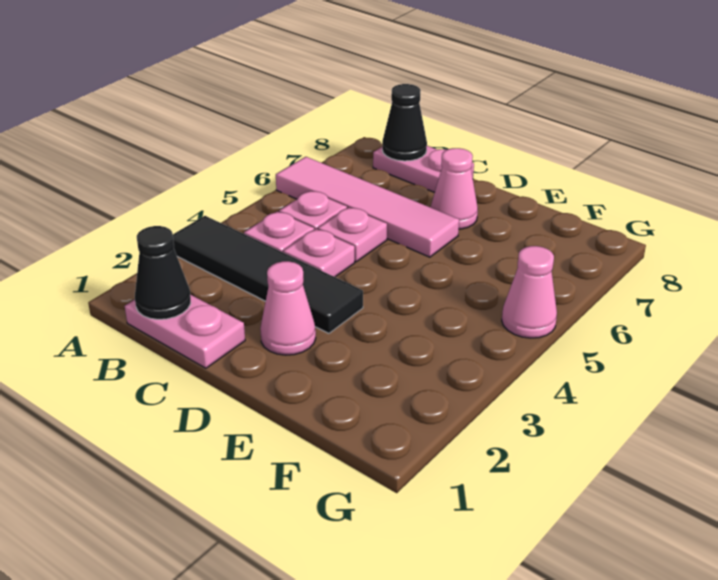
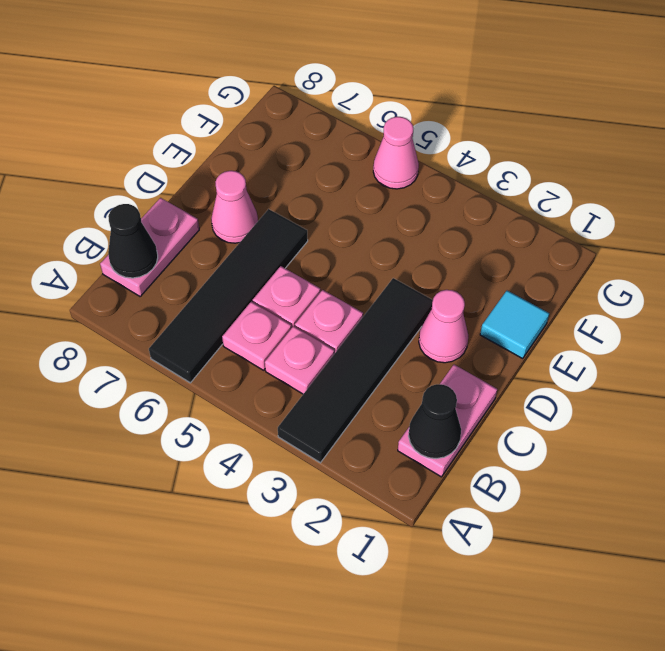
pink 1x4 tile [276,157,459,257] -> black 1x4 tile [149,209,308,383]
none -> cyan 1x1 tile [480,291,549,358]

